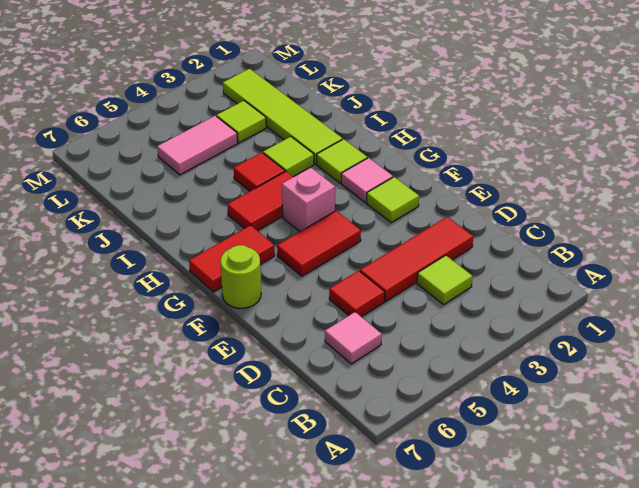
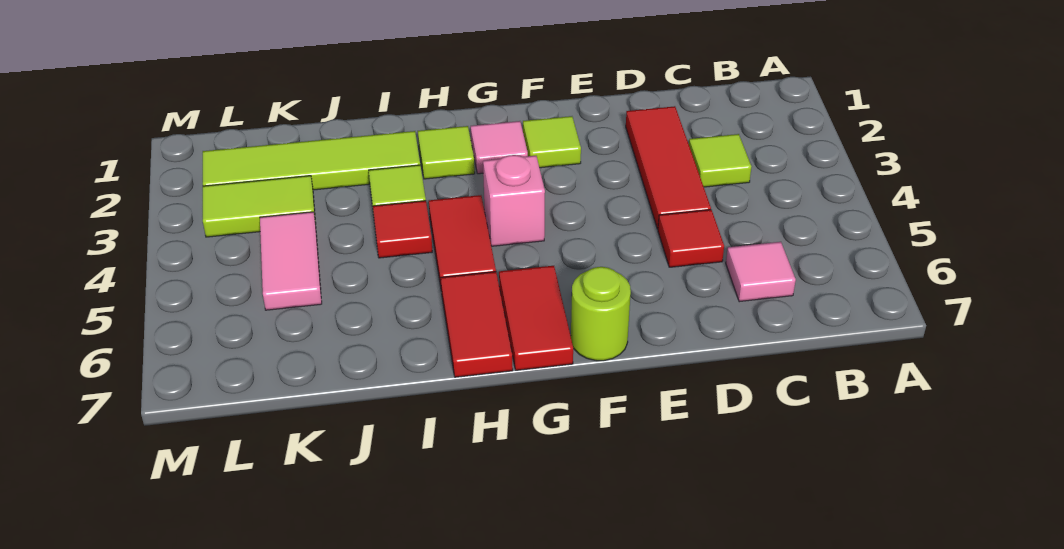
red 1x2 tile [277,211,361,276] -> red 1x2 tile moved to [441,272,513,377]
lime 1x1 tile [217,101,266,143] -> lime 1x2 tile [203,176,316,237]

